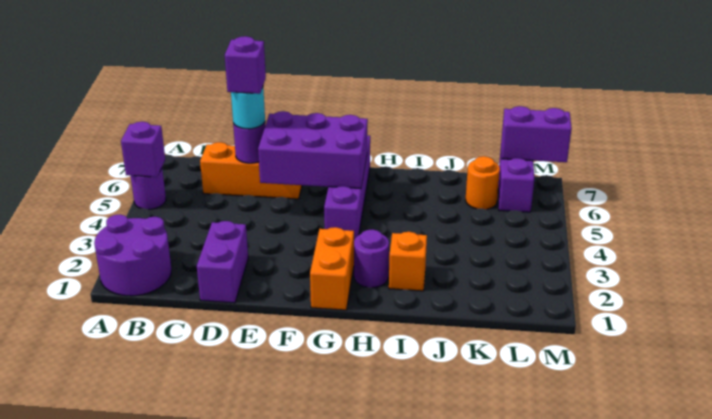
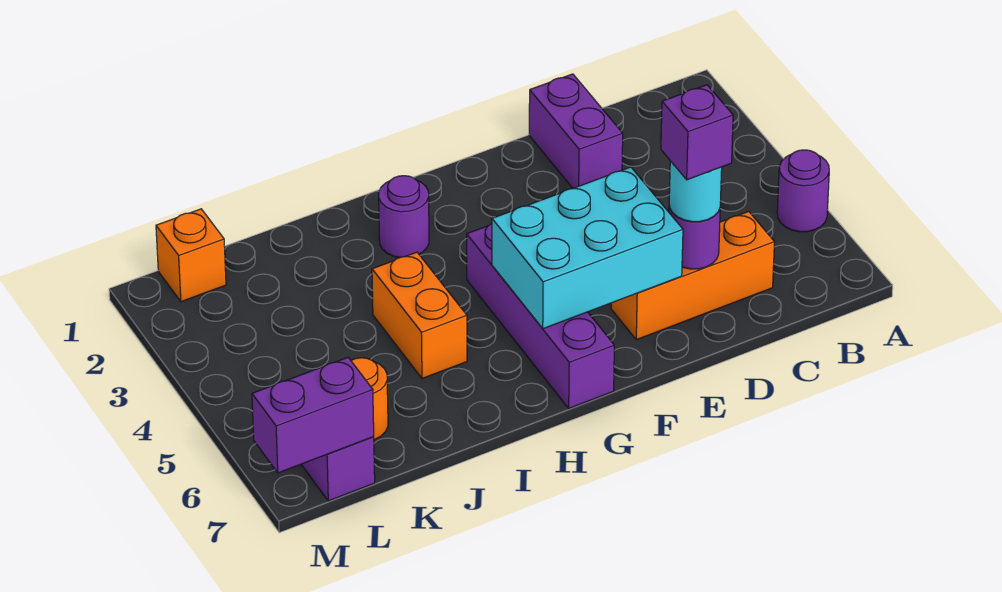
purple 2x2 round brick [94,215,171,296] -> none
purple 1x1 brick [121,122,165,177] -> none
purple 2x3 brick [258,111,368,189] -> cyan 2x3 brick [492,167,683,329]
orange 1x2 brick [310,227,354,310] -> orange 1x2 brick moved to [372,252,467,379]
orange 1x1 brick [389,232,427,291] -> orange 1x1 brick moved to [156,209,226,302]

